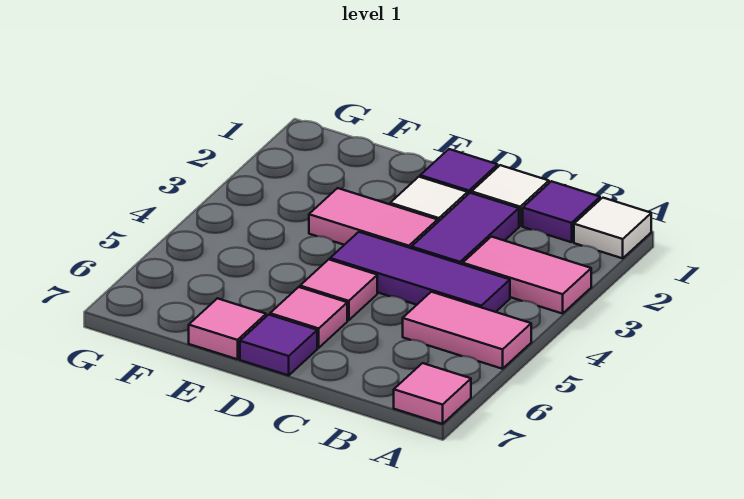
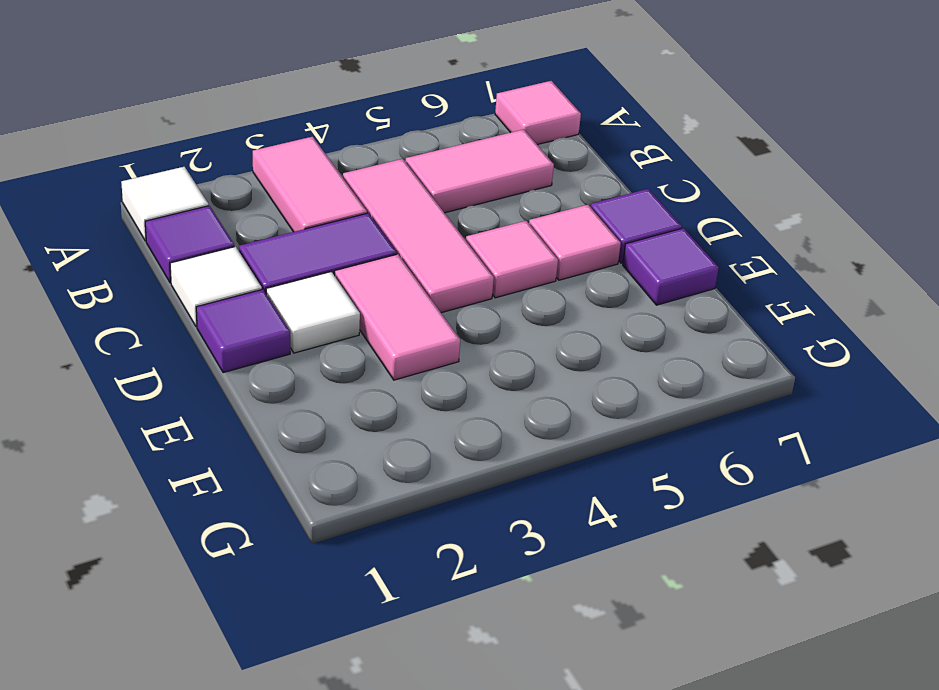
pink 1x2 tile [403,292,531,369] -> pink 1x2 tile turned to [406,129,554,213]
purple 1x3 tile [330,232,510,312] -> pink 1x3 tile [343,159,494,313]
pink 1x1 tile [189,298,266,359] -> purple 1x1 tile [623,228,719,305]

